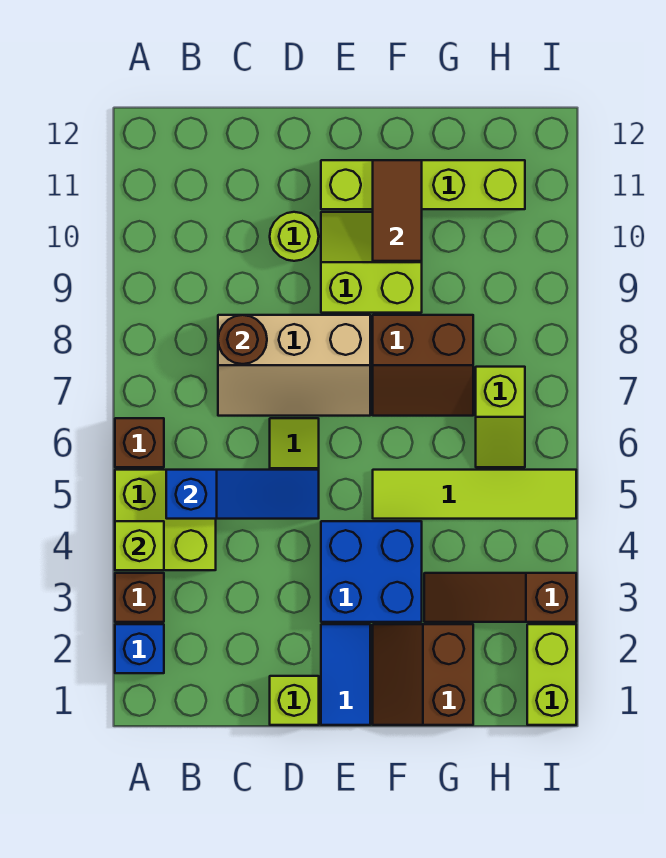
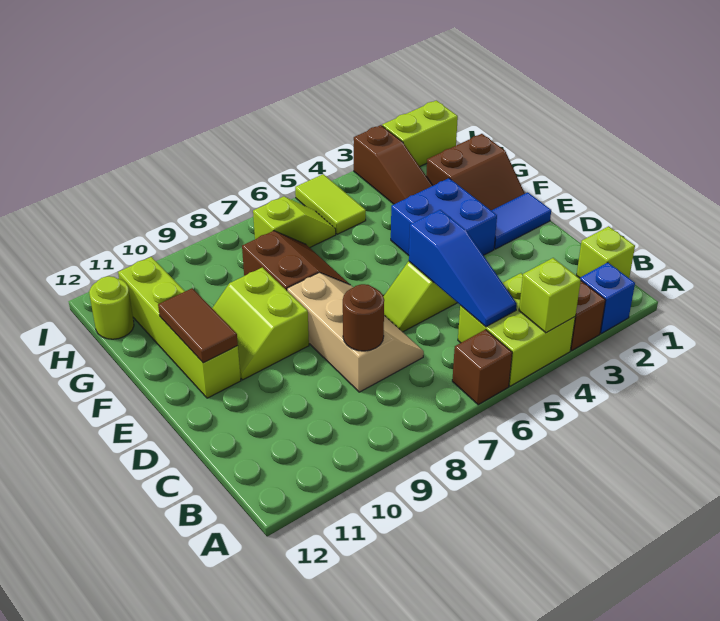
blue 1x3 slope [166,470,319,519] -> blue 1x3 slope turned to [409,210,517,327]
lime 1x1 brick [270,676,319,725] -> lime 1x1 brick moved to [576,226,635,278]
lime 1x1 round brick [270,212,319,261] -> lime 1x1 round brick moved to [89,276,134,339]
lime 1x4 tile [373,470,576,519] -> lime 1x2 tile [295,174,366,234]
brown 1x2 tile [373,160,422,261] -> brown 1x2 tile turned to [158,288,238,363]

